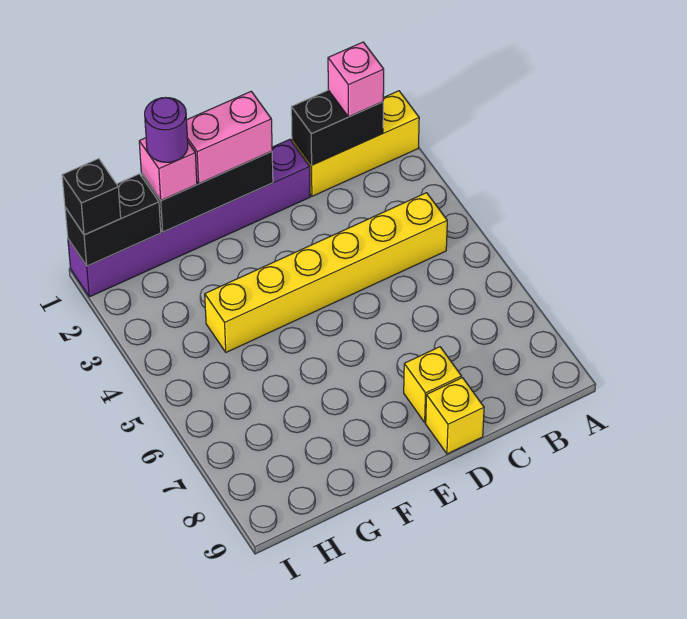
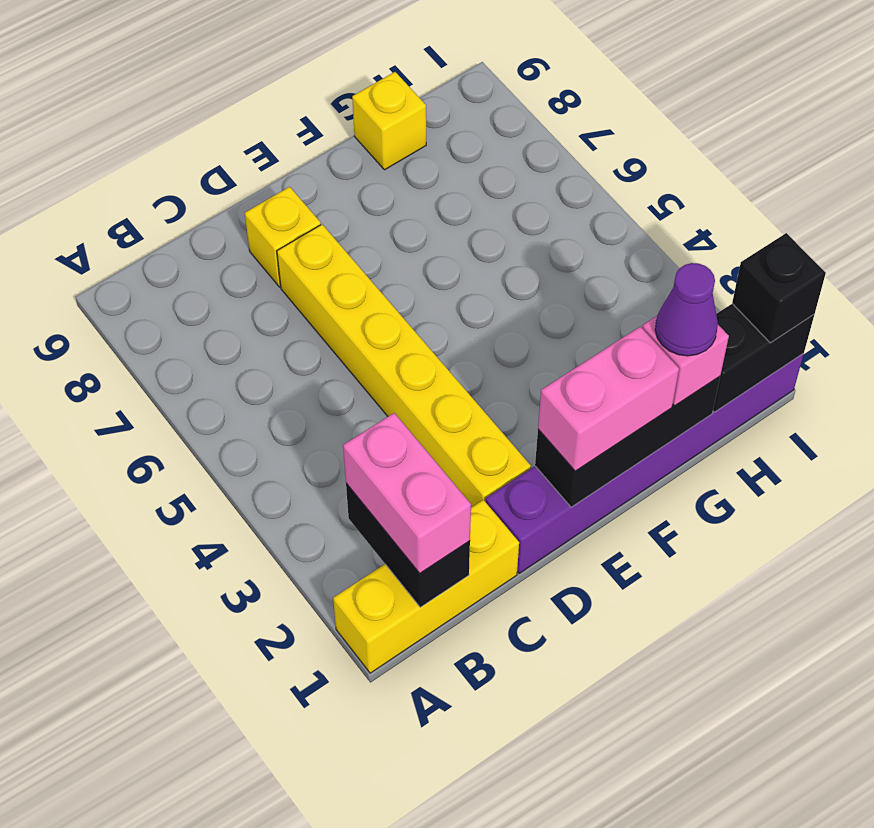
black 1x2 brick [291,90,383,165] -> black 1x2 brick turned to [346,483,470,607]
pink 1x1 brick [328,42,384,117] -> pink 1x2 brick [343,413,471,573]
yellow 1x6 brick [205,193,447,352] -> yellow 1x6 brick turned to [277,224,531,508]
yellow 1x1 brick [426,378,484,454] -> yellow 1x1 brick moved to [352,72,426,170]
purple 1x1 round brick [145,98,188,162] -> purple 1x1 cone [655,263,718,356]

